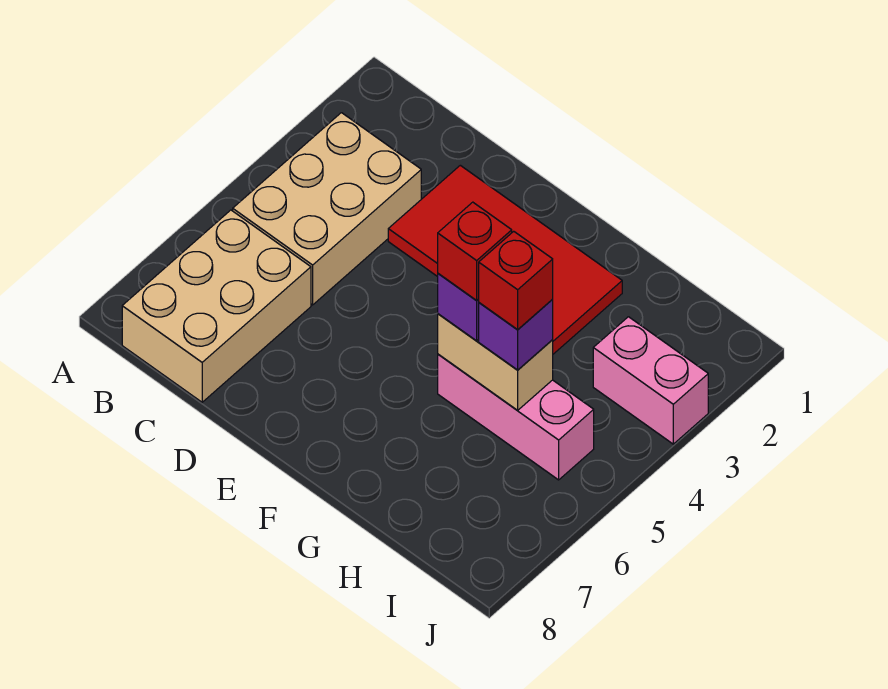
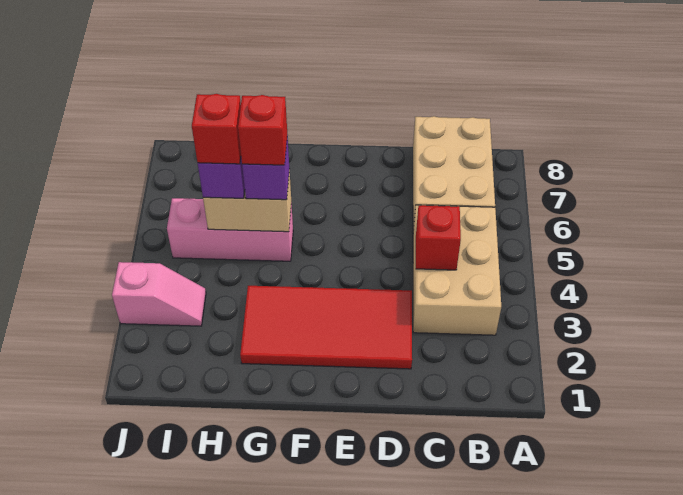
none -> red 1x1 brick [416,205,461,270]
pink 1x2 brick [593,317,708,444] -> pink 1x2 slope [112,262,206,326]

